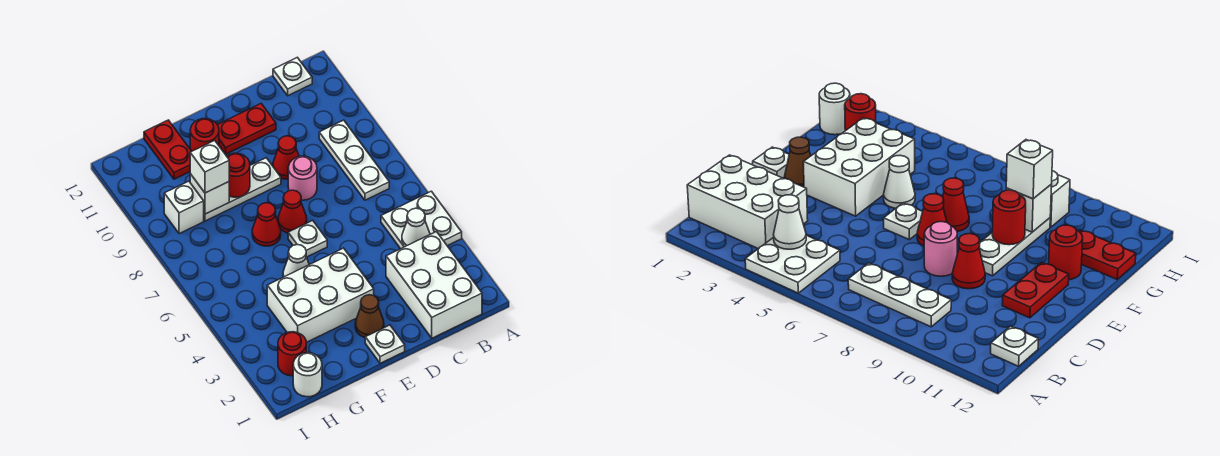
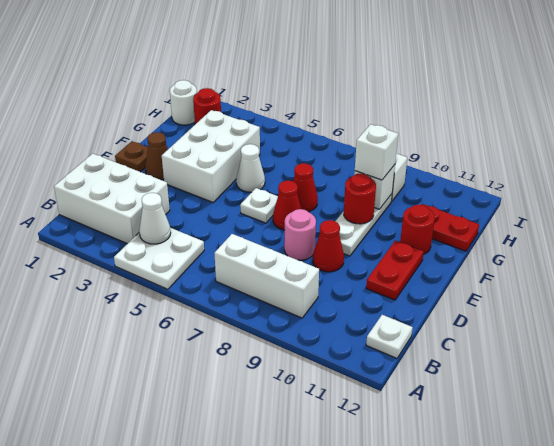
white 1x3 plate [319,120,389,200] -> white 1x3 brick [214,234,319,318]
white 1x1 plate [365,325,405,363] -> brown 1x1 plate [115,141,148,172]

